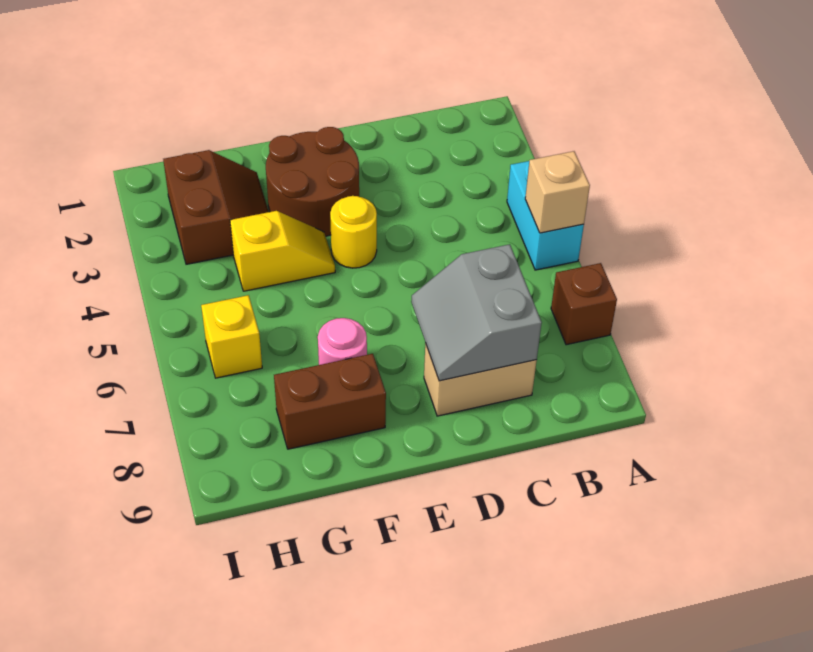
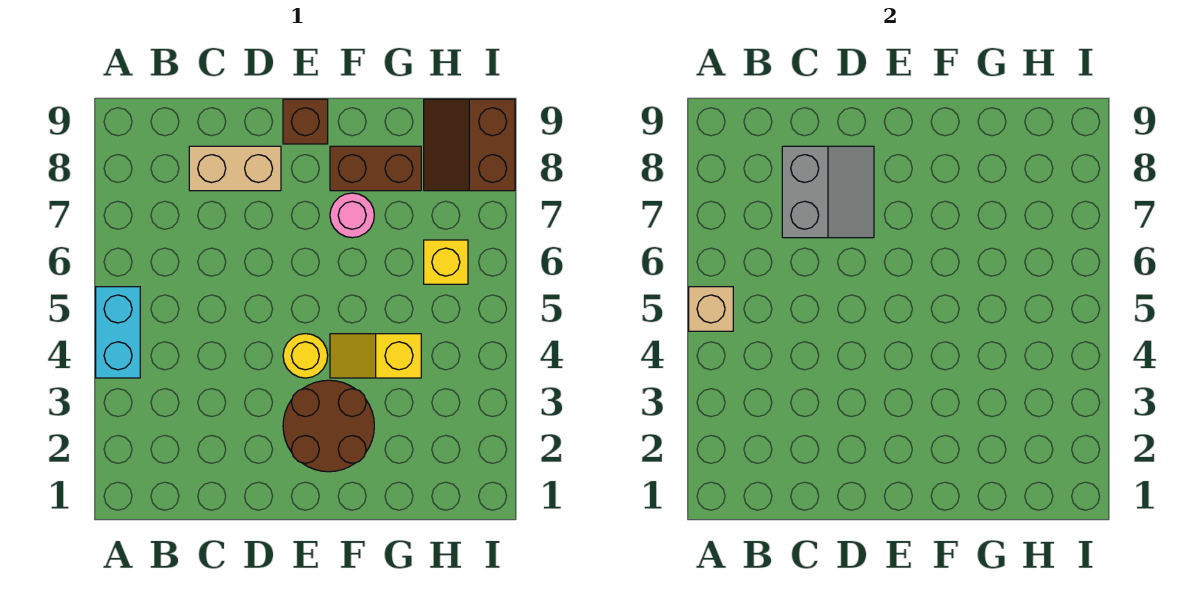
brown 1x1 brick [551,263,617,345] -> brown 1x1 brick moved to [283,99,328,144]
brown 2x2 slope [163,150,269,264] -> brown 2x2 slope moved to [424,99,515,191]

